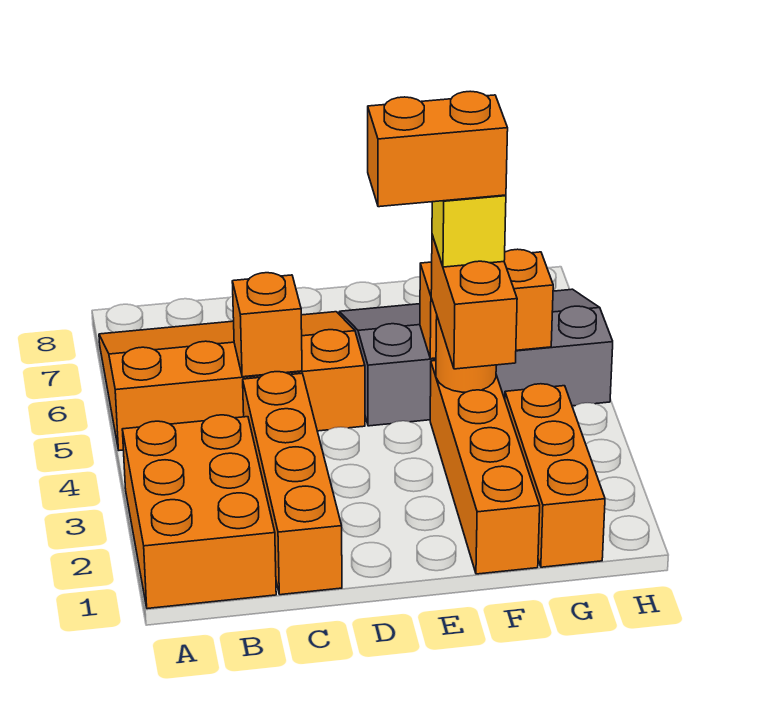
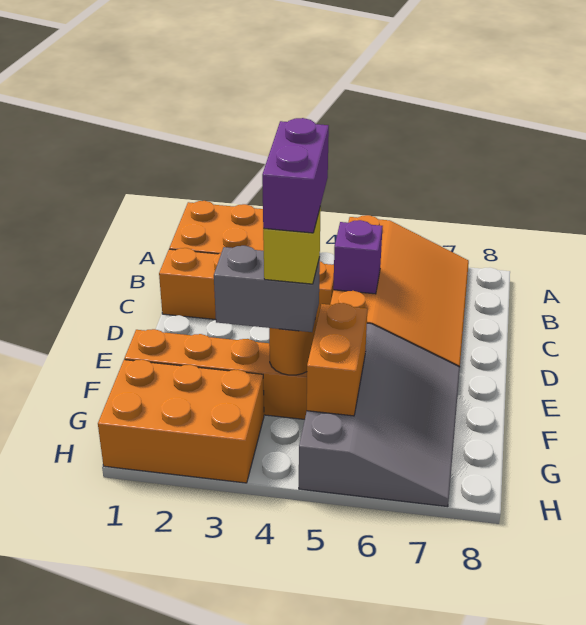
orange 1x1 brick [232,273,302,377] -> purple 1x1 brick [333,220,383,294]
orange 1x2 brick [368,91,508,207] -> purple 1x2 brick [262,118,329,233]
orange 1x2 brick [431,235,517,369] -> grey 1x2 brick [214,246,320,332]
orange 1x3 brick [505,384,605,567] -> orange 2x3 brick [98,360,264,483]

